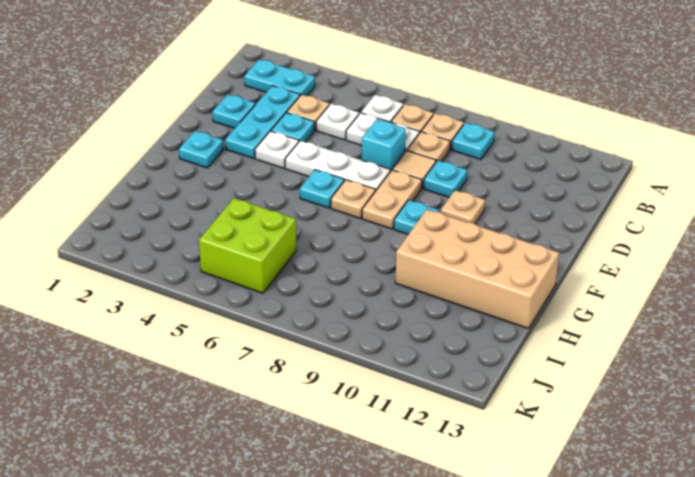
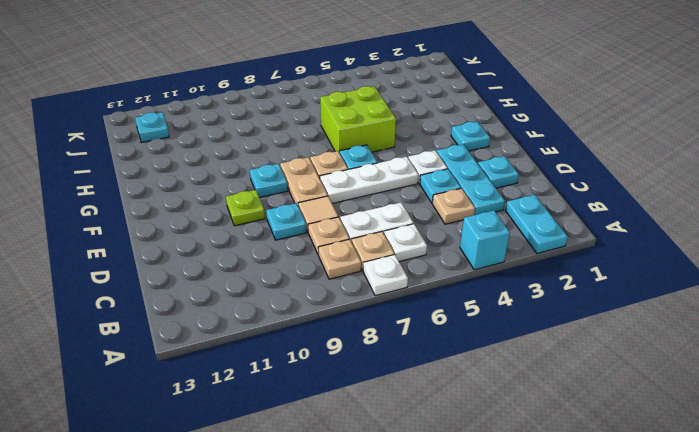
cyan 1x2 plate [244,59,315,96] -> cyan 1x2 plate turned to [506,195,568,253]
cyan 1x1 plate [452,123,495,159] -> cyan 1x1 plate moved to [135,112,169,143]
white 1x1 plate [316,104,359,140] -> white 1x1 plate moved to [363,255,408,296]
cyan 1x1 brick [362,120,406,172] -> cyan 1x1 brick moved to [460,210,510,270]
tan 1x1 plate [441,190,485,224] -> lime 1x1 plate [226,190,265,226]
tan 2x4 brick [395,210,559,329] -> none
lime 2x2 brick [199,198,296,293] -> lime 2x2 brick moved to [320,86,396,153]

